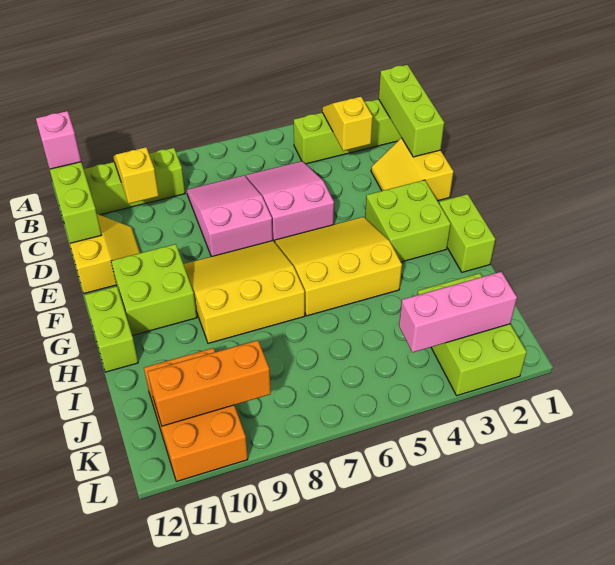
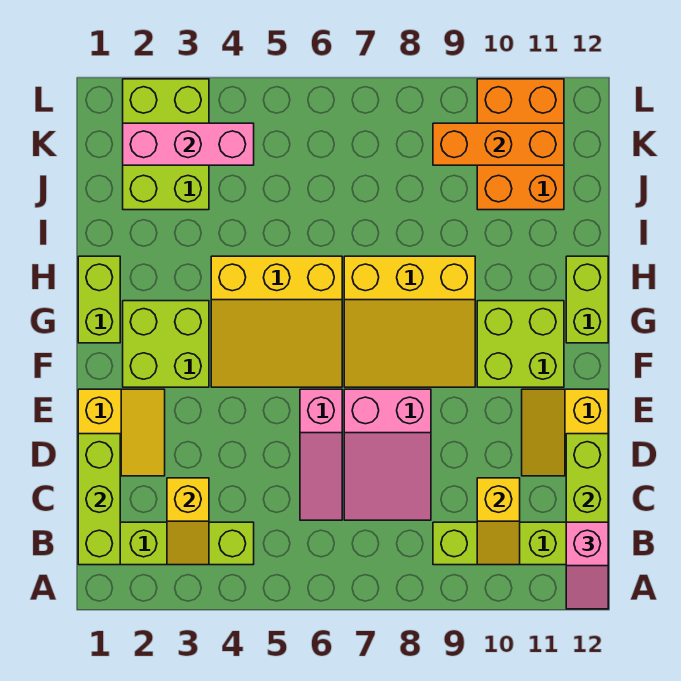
pink 2x3 slope [246,161,334,242] -> pink 1x3 slope [300,389,342,520]

